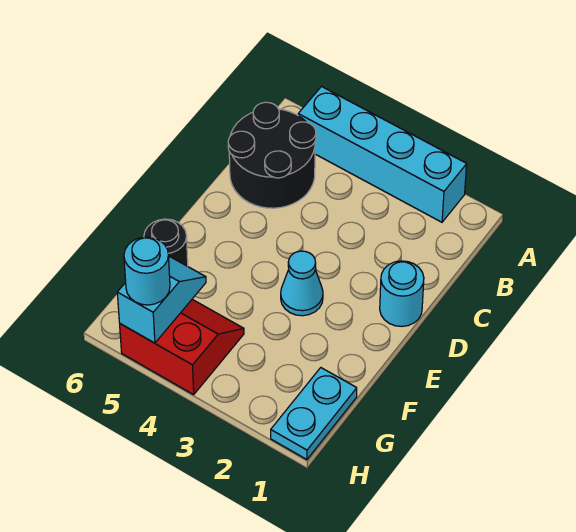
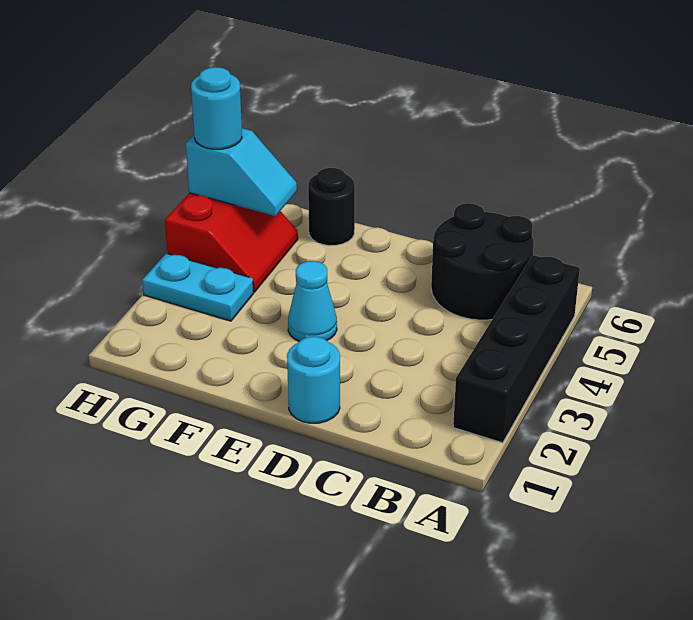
cyan 1x4 brick [298,87,467,222] -> black 1x4 brick [453,255,580,443]
cyan 1x2 plate [271,368,357,460] -> cyan 1x2 plate moved to [142,253,254,321]

